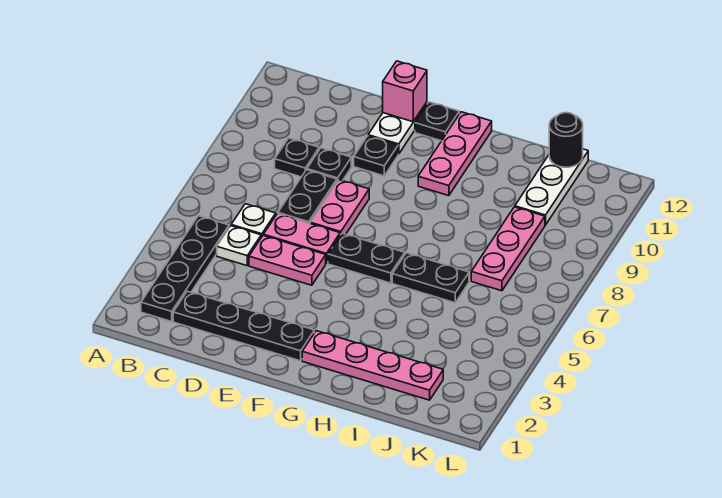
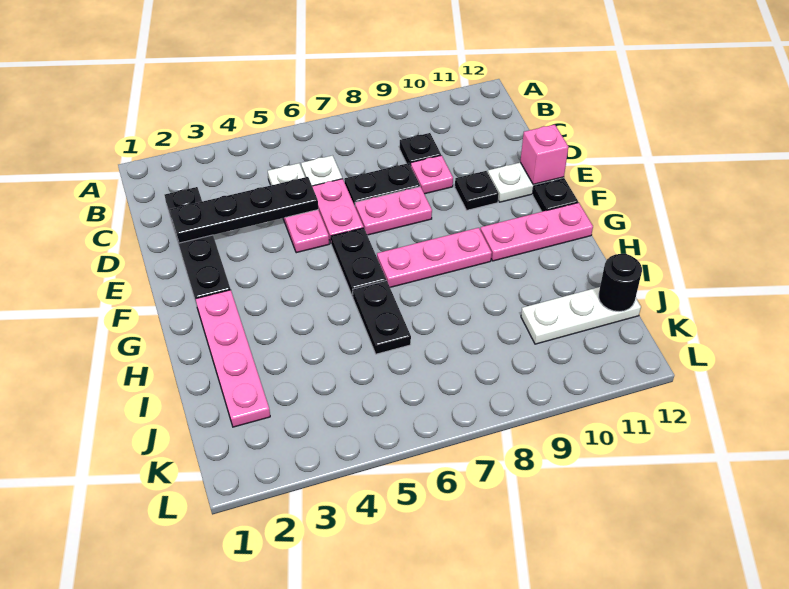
black 1x4 plate [141,216,229,321] -> black 1x4 plate moved to [170,177,318,243]
black 1x1 plate [307,148,351,181] -> pink 1x1 plate [411,155,453,194]
pink 1x3 plate [471,207,545,291] -> pink 1x3 plate moved to [377,228,492,287]

